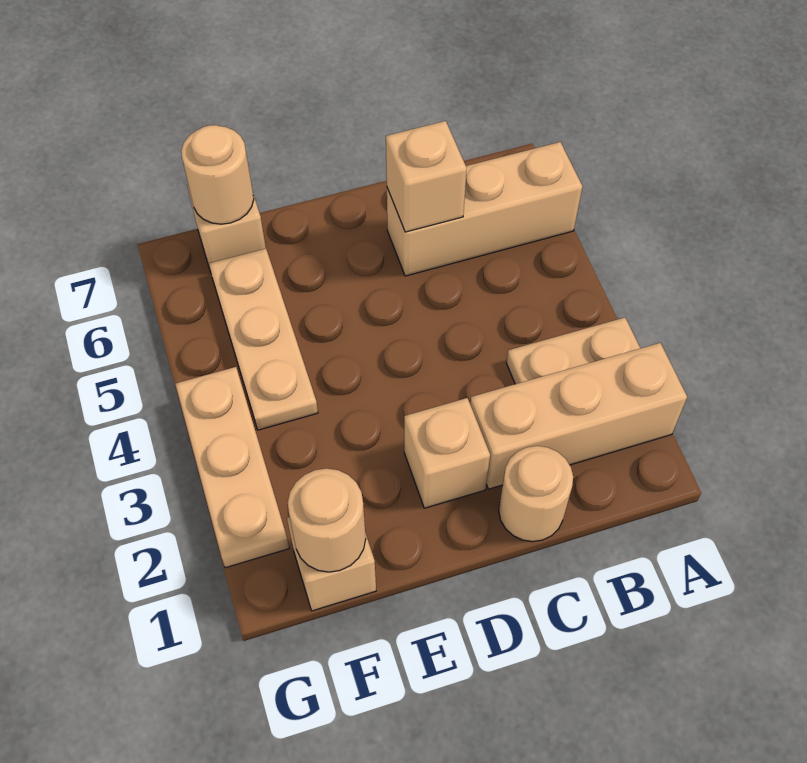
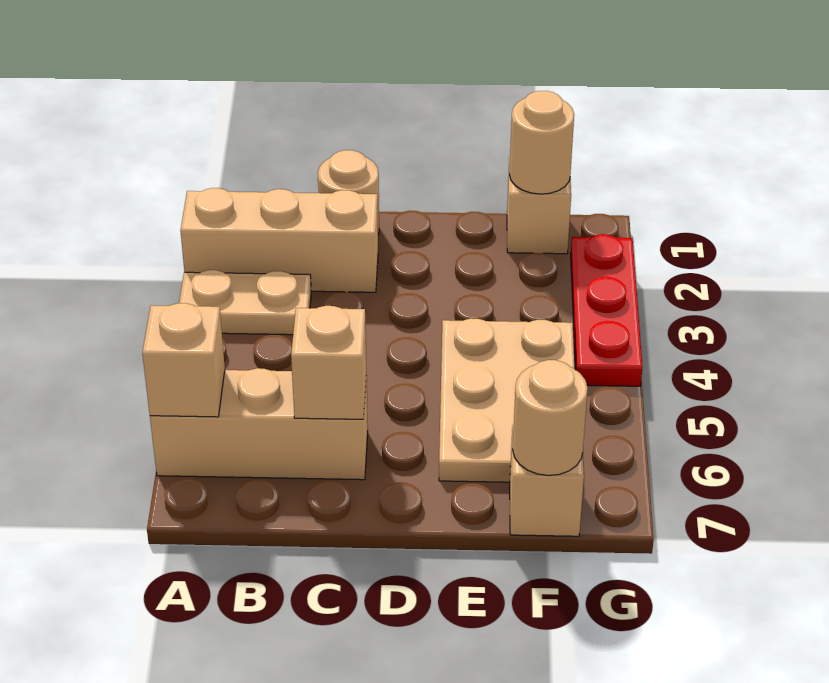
tan 1x1 brick [404,398,490,508] -> tan 1x1 brick moved to [142,303,225,417]
tan 1x3 plate [209,249,318,430] -> tan 2x3 plate [439,318,574,482]
tan 1x3 plate [175,367,289,568] -> red 1x3 plate [571,234,642,386]

